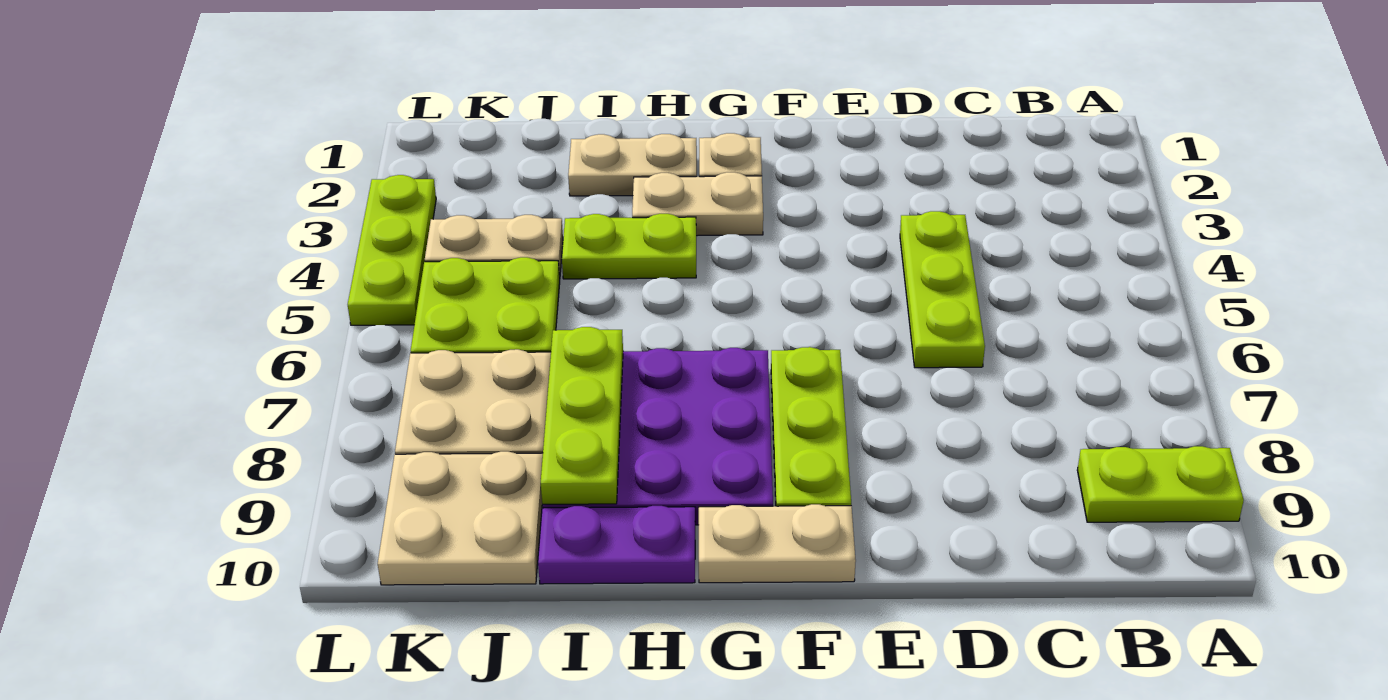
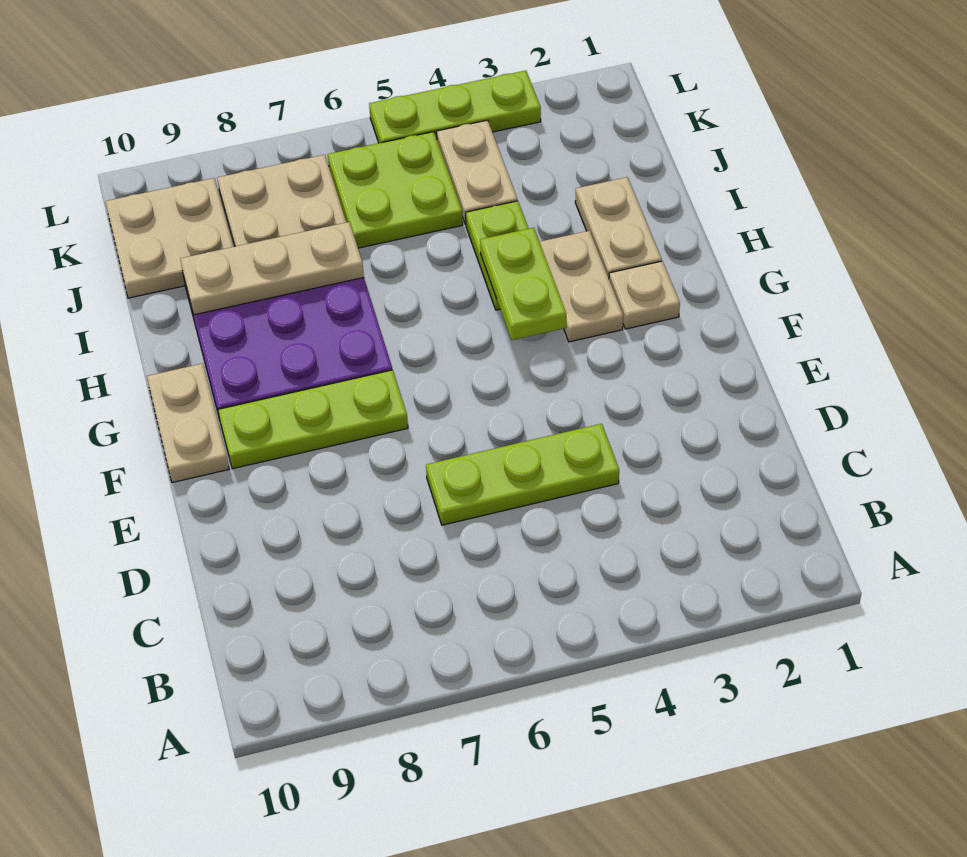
lime 1x2 plate [1077,446,1244,522] -> lime 1x2 plate moved to [480,228,566,340]
purple 1x2 plate [538,506,695,584] -> none
lime 1x3 plate [541,327,623,504] -> tan 1x3 plate [180,222,364,315]

